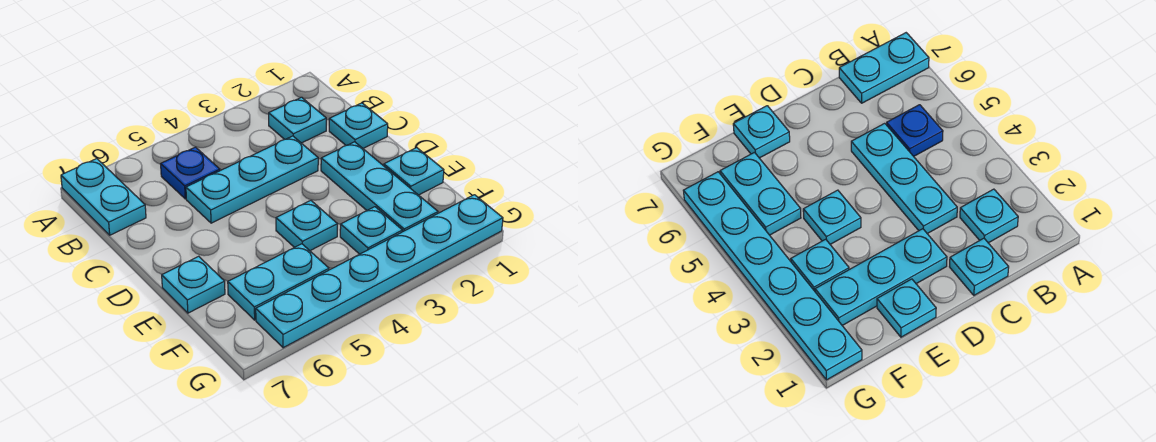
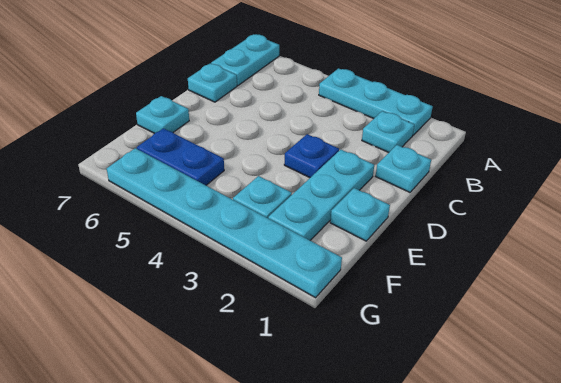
blue 1x1 plate [161,147,220,199] -> blue 1x1 plate moved to [284,134,339,178]
cyan 1x3 plate [186,136,318,223] -> cyan 1x3 plate moved to [319,68,433,135]
cyan 1x1 plate [276,201,337,251] -> cyan 1x1 plate moved to [188,63,237,102]
cyan 1x2 plate [228,244,329,320] -> blue 1x2 plate [137,128,224,185]

